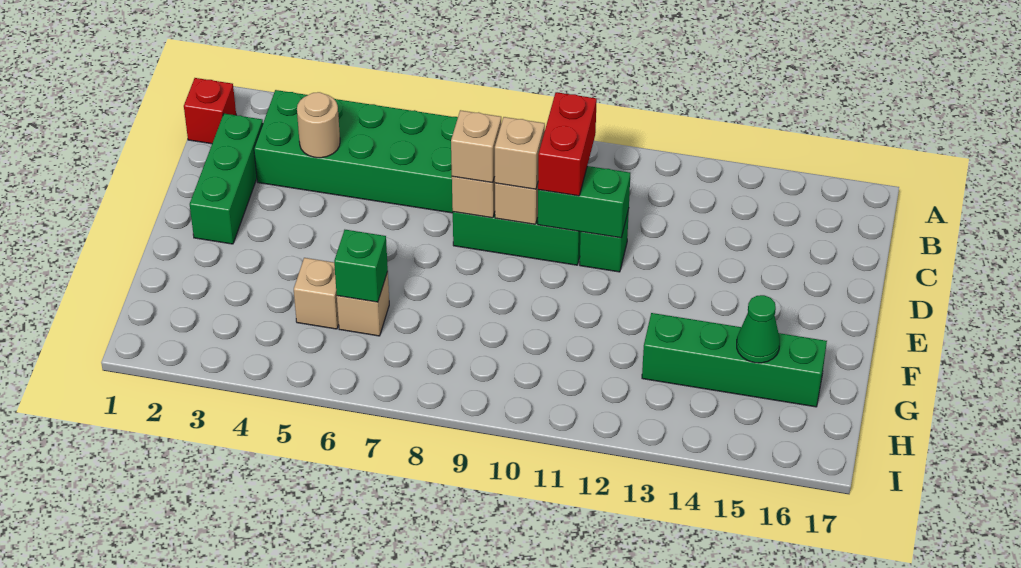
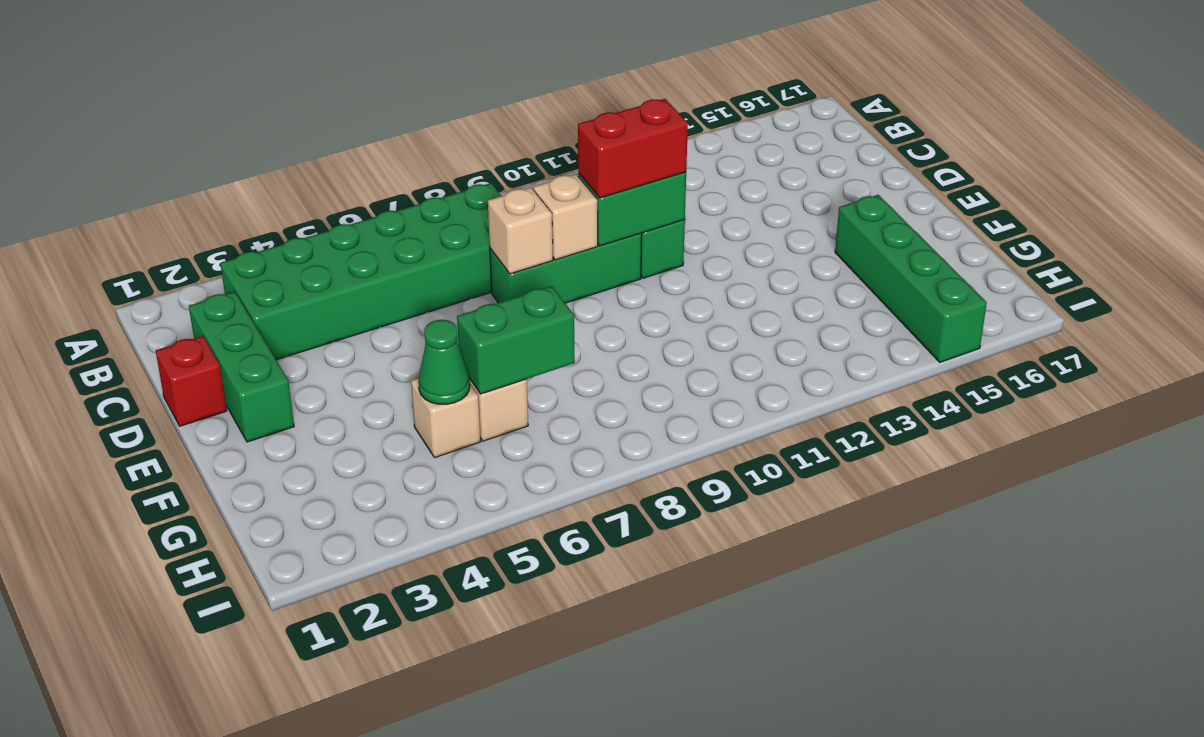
red 1x1 brick [184,78,236,144] -> red 1x1 brick moved to [156,336,227,426]
tan 1x1 round brick [297,92,340,158] -> none
red 1x2 brick [538,92,597,196] -> red 1x2 brick turned to [578,99,688,198]
tan 1x1 brick [451,110,501,183] -> none
tan 1x1 brick [495,117,545,189] -> none
green 1x1 brick [334,230,388,302] -> green 1x2 brick [457,286,575,394]
green 1x4 brick [642,313,827,407] -> green 1x4 brick turned to [835,195,987,362]
green 1x1 cone [737,295,780,363] -> green 1x1 cone moved to [418,320,470,404]

